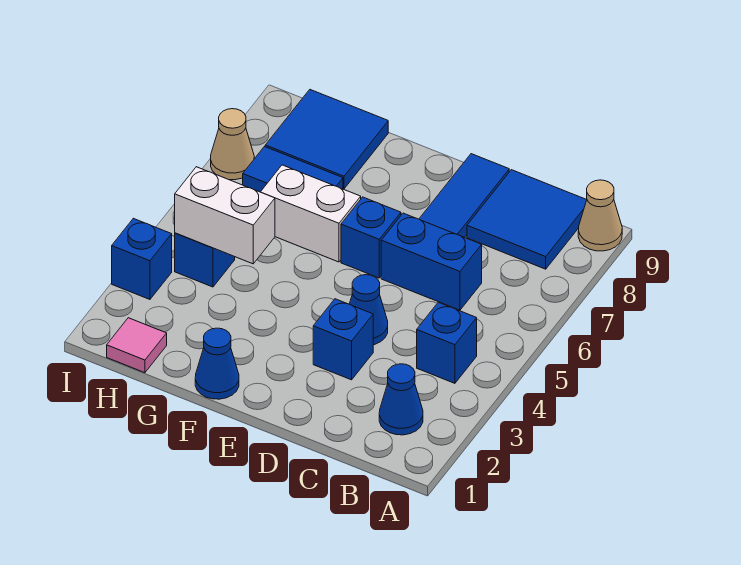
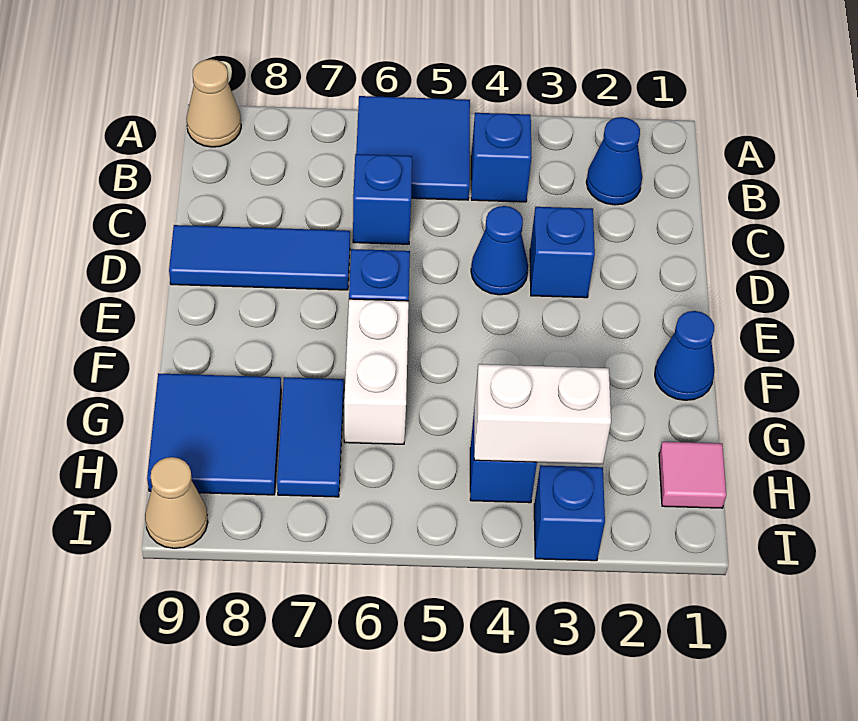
blue 2x2 tile [467,170,586,269] -> blue 2x2 tile moved to [356,96,470,200]
blue 1x2 brick [381,213,482,310] -> blue 1x1 brick [353,154,412,244]
white 1x2 brick [175,167,275,264] -> white 1x2 brick turned to [474,364,611,464]
tan 1x1 cone [211,109,254,180] -> tan 1x1 cone moved to [145,457,208,548]

